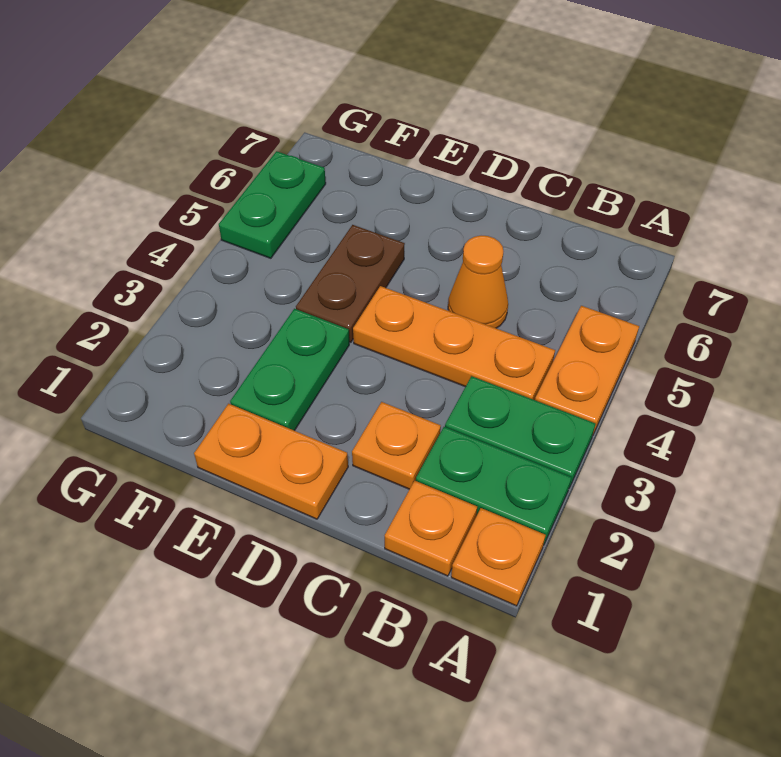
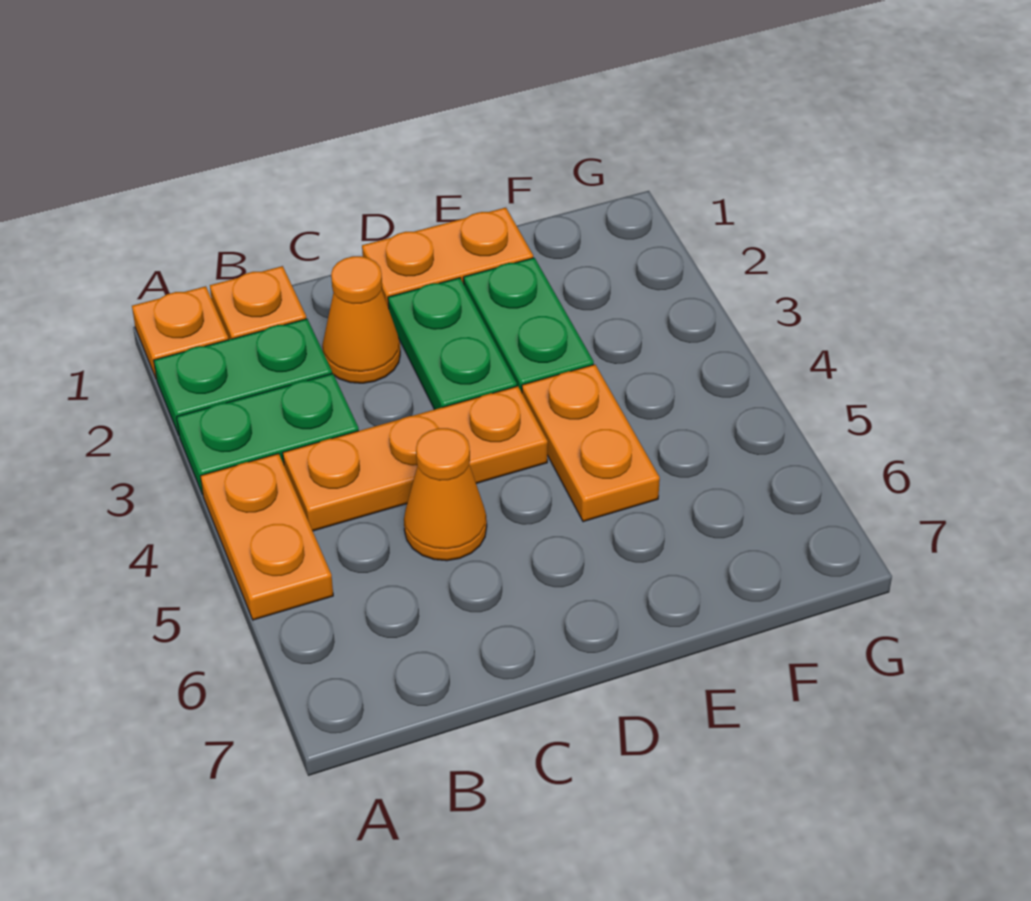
orange 1x1 plate [352,402,441,489] -> orange 1x1 cone [322,256,400,383]
brown 1x2 plate [296,225,405,342] -> orange 1x2 plate [522,365,660,522]
green 1x2 plate [219,151,326,258] -> green 1x2 plate moved to [388,278,517,410]

